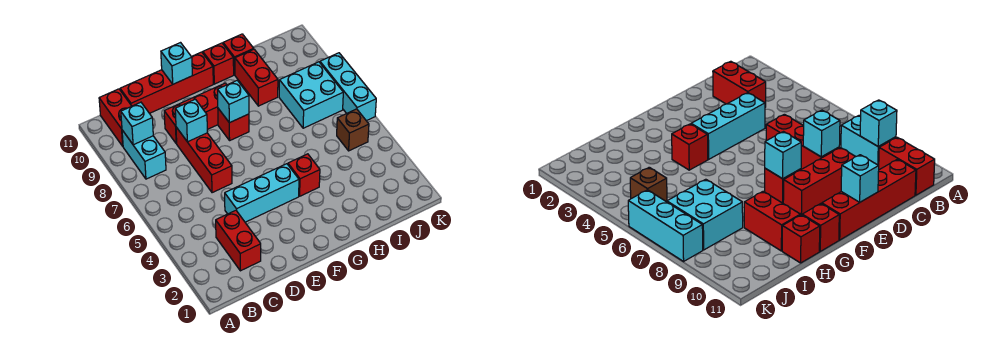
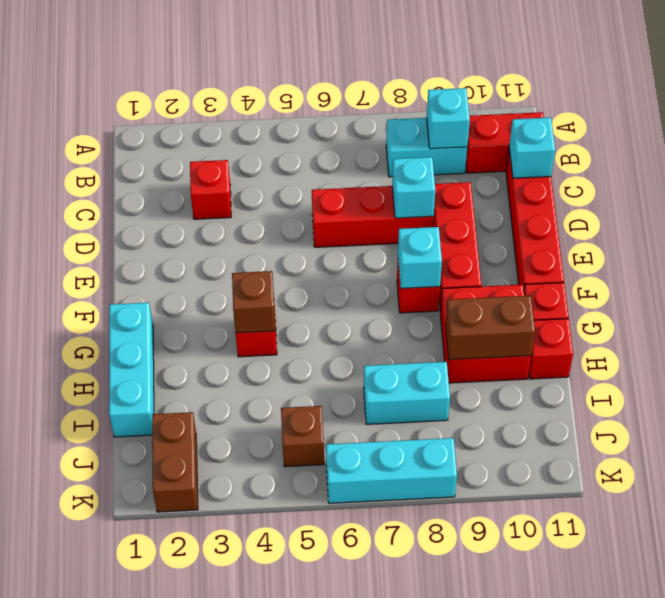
red 1x2 brick [216,210,261,271] -> red 1x1 brick [190,160,231,219]
cyan 1x3 brick [225,164,299,222] -> cyan 1x3 brick moved to [109,303,154,437]
cyan 1x1 brick [161,43,192,84] -> cyan 1x1 brick moved to [509,117,555,178]
none -> brown 1x1 brick [232,271,276,333]
red 1x2 brick [235,49,278,106] -> red 2x2 brick [440,285,531,383]
none -> brown 1x2 brick [445,296,535,360]
cyan 2x2 brick [279,62,343,128] -> cyan 1x2 brick [364,362,450,424]
none -> brown 1x2 brick [152,412,198,512]

